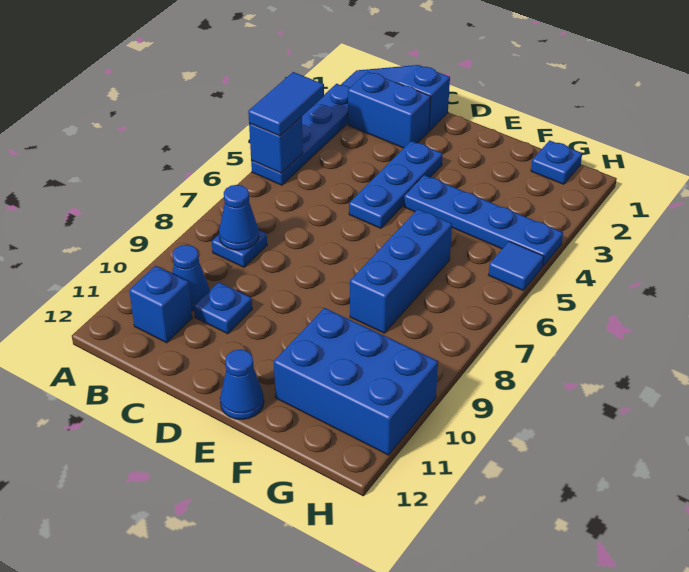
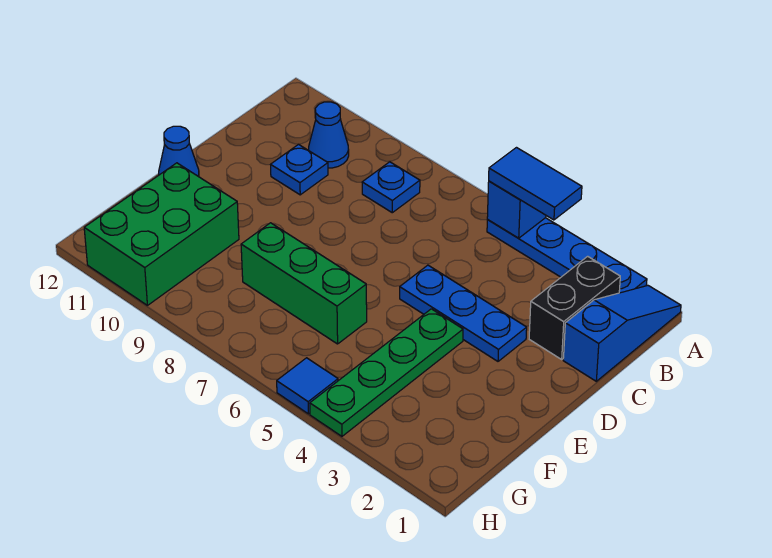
blue 1x2 brick [348,72,431,148] -> black 1x2 brick [529,256,620,359]
blue 1x1 cone [219,185,259,250] -> none
blue 1x1 brick [129,266,192,343] -> none
blue 1x4 plate [404,175,563,266] -> green 1x4 plate [310,309,463,436]
blue 1x3 brick [350,209,452,333] -> green 1x3 brick [241,223,367,344]
blue 2x3 brick [274,308,438,455] -> green 2x3 brick [84,163,239,305]
blue 1x1 plate [531,140,582,184] -> none

